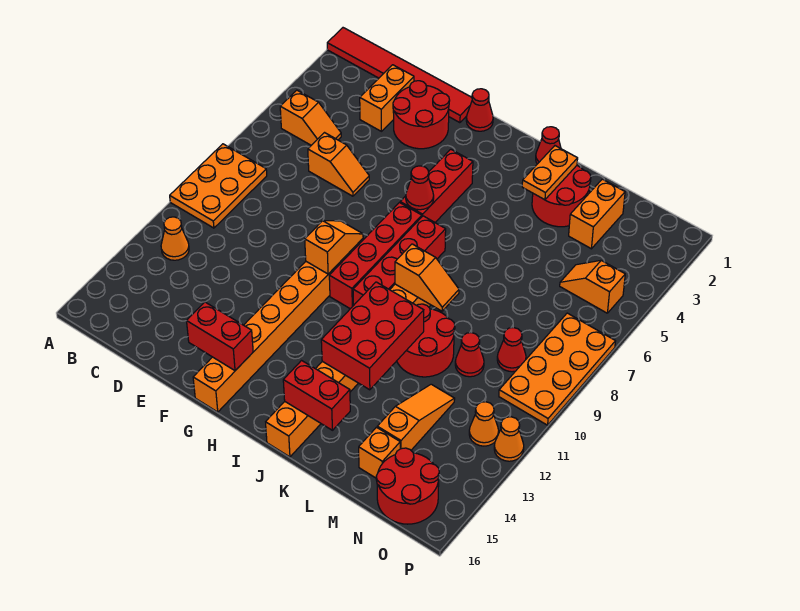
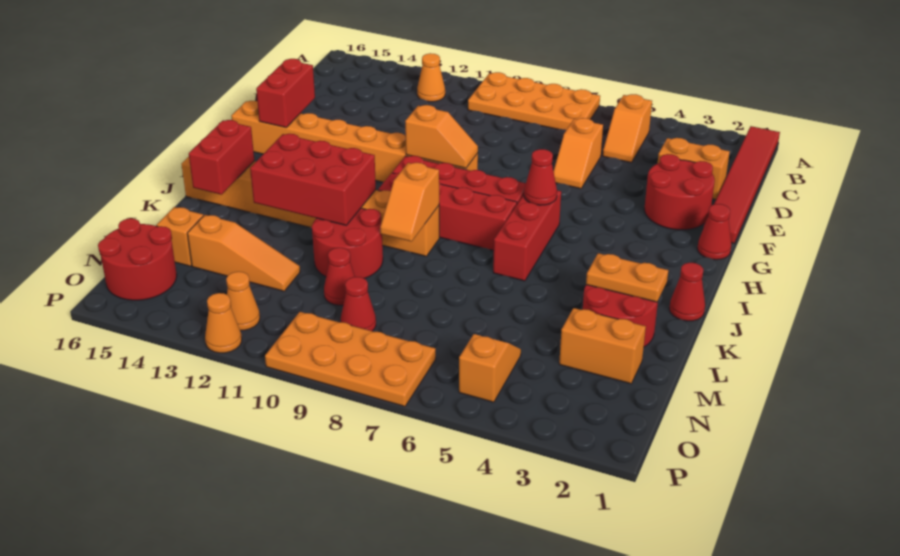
orange 2x3 plate [170,144,267,228] -> orange 2x4 plate [468,72,600,130]
red 1x3 brick [400,149,473,222] -> red 1x3 brick turned to [493,190,561,281]

